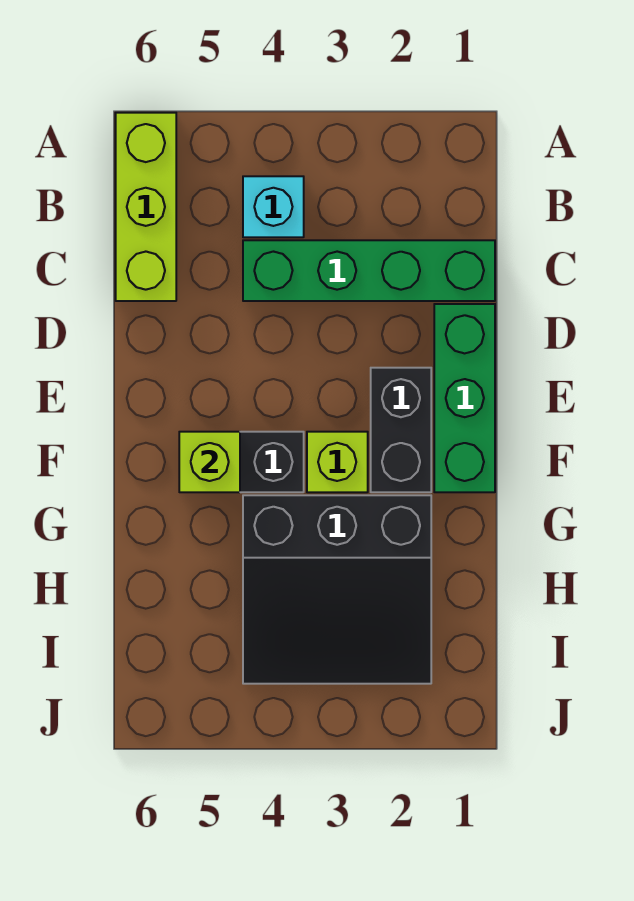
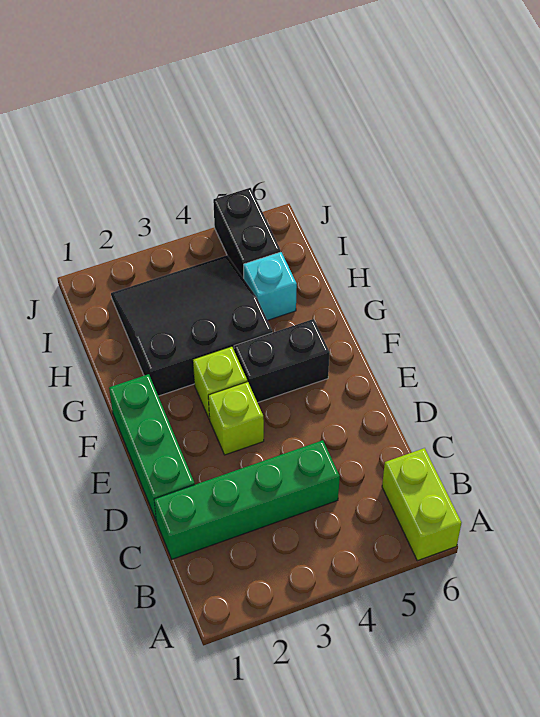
lime 1x3 brick [116,113,176,301] -> lime 1x2 brick [382,448,461,561]
cyan 1x1 brick [243,176,304,237] -> cyan 1x1 brick moved to [244,252,297,320]
black 1x2 brick [371,368,431,492] -> black 1x2 brick moved to [213,188,281,278]
lime 1x1 brick [179,432,240,492] -> lime 1x1 brick moved to [208,382,264,455]

